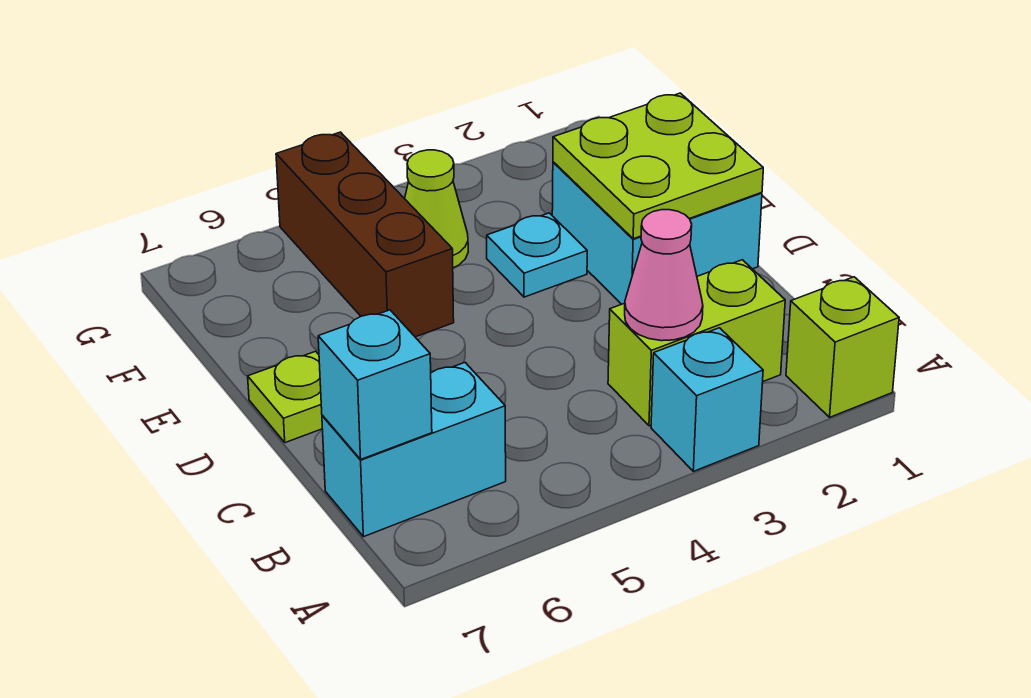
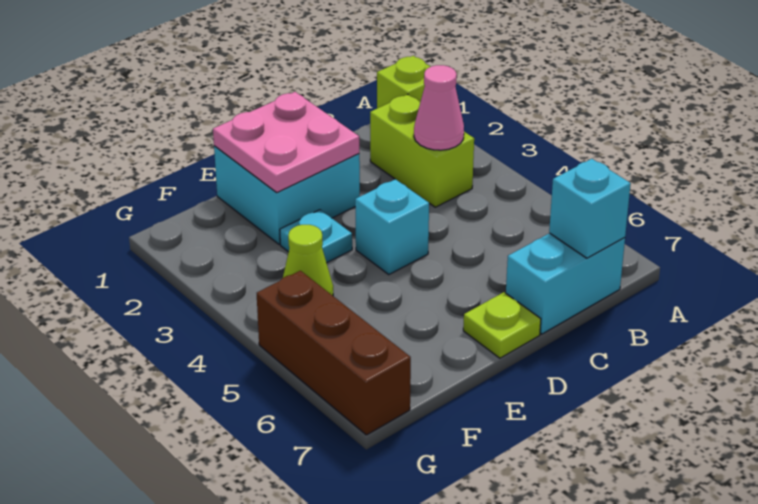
cyan 1x1 brick [651,328,763,471] -> cyan 1x1 brick moved to [355,179,429,274]
cyan 1x2 brick [322,363,506,537] -> cyan 1x2 brick turned to [506,233,625,334]
lime 2x2 plate [553,93,763,239] -> pink 2x2 plate [213,92,359,192]
brown 1x3 brick [276,132,454,337] -> brown 1x3 brick turned to [257,271,411,435]

